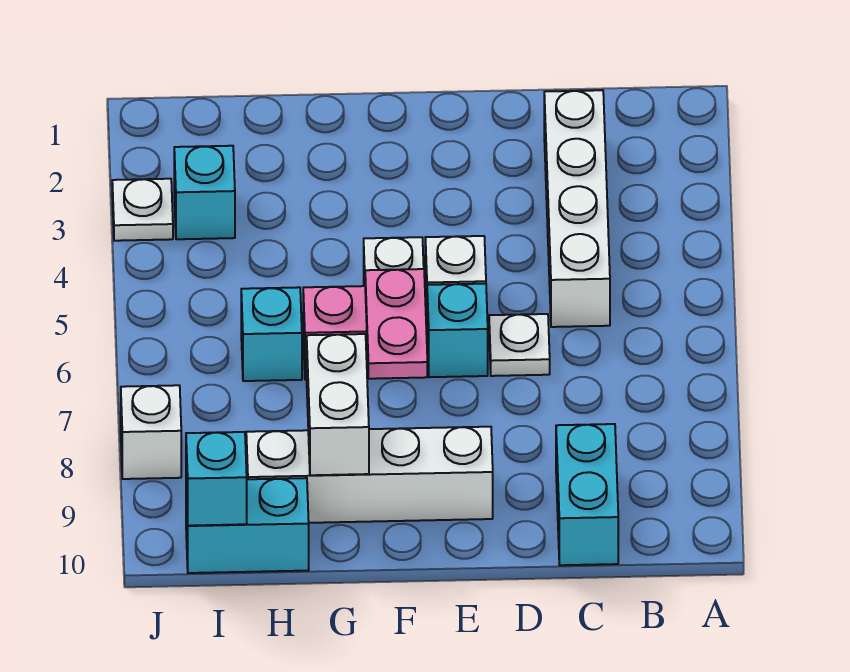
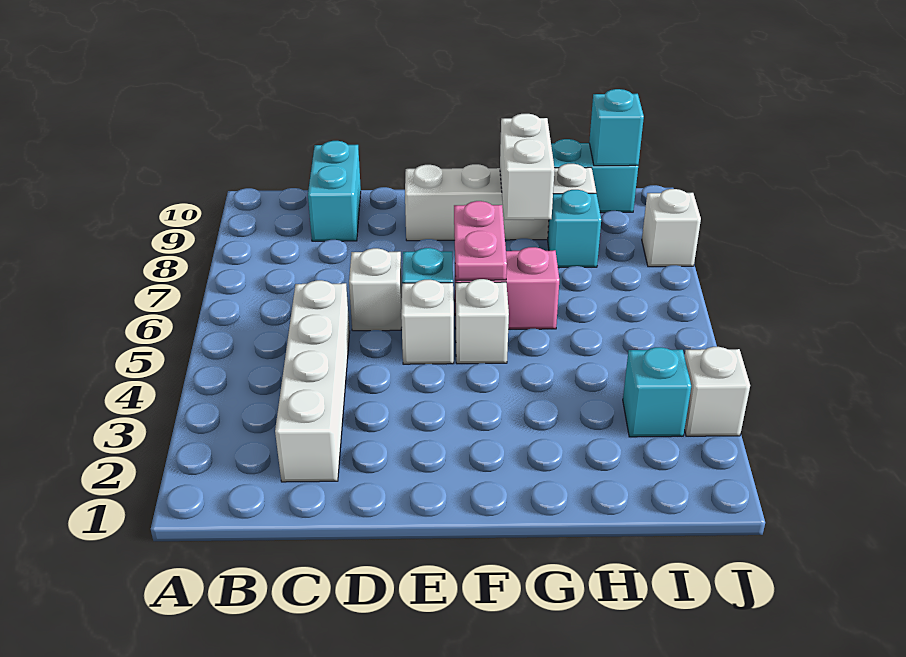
white 1x1 plate [489,314,550,376] -> white 1x1 brick [349,248,402,331]
cyan 1x1 brick [241,287,302,381] -> cyan 1x1 brick moved to [548,190,601,268]
white 1x1 plate [112,179,173,241] -> white 1x1 brick [684,347,750,436]

